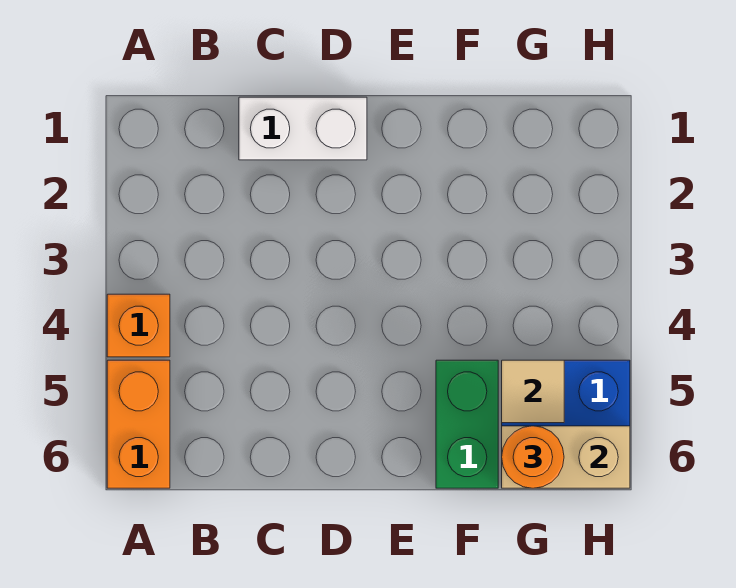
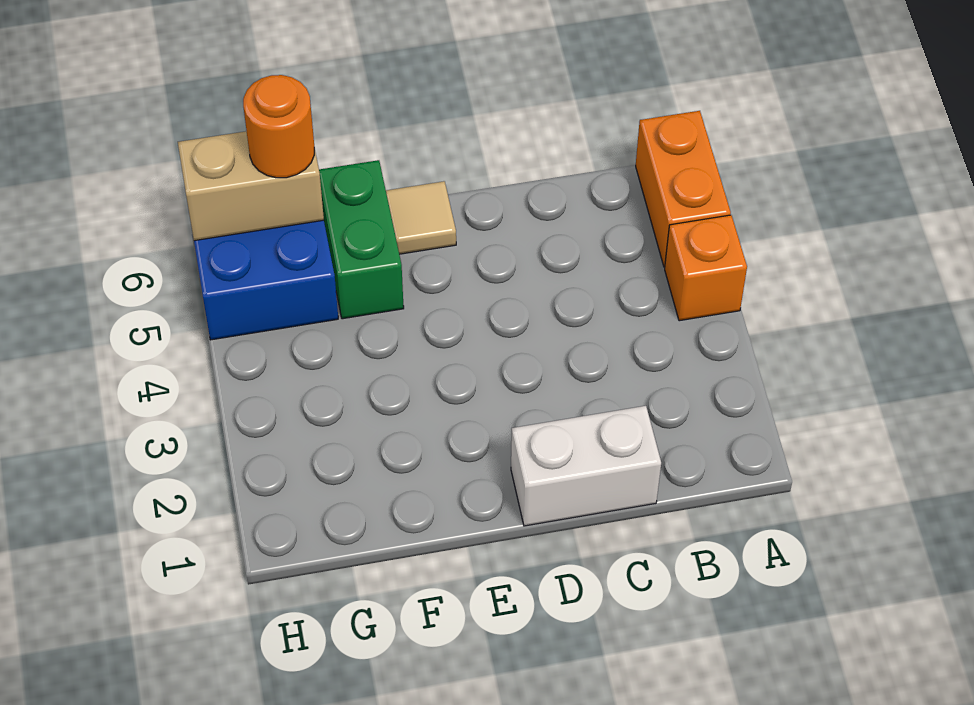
tan 1x1 tile [502,360,564,423] -> tan 1x1 tile moved to [386,181,456,254]

